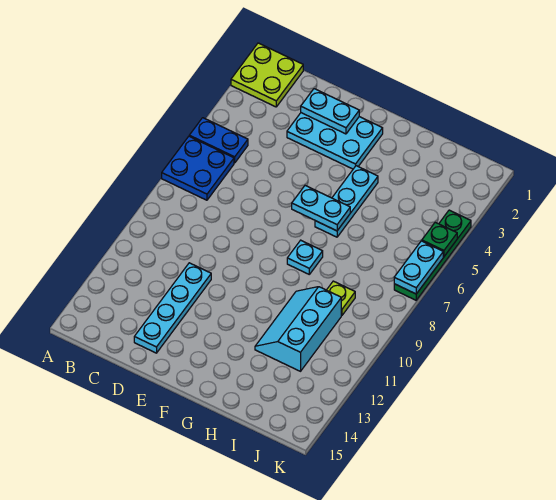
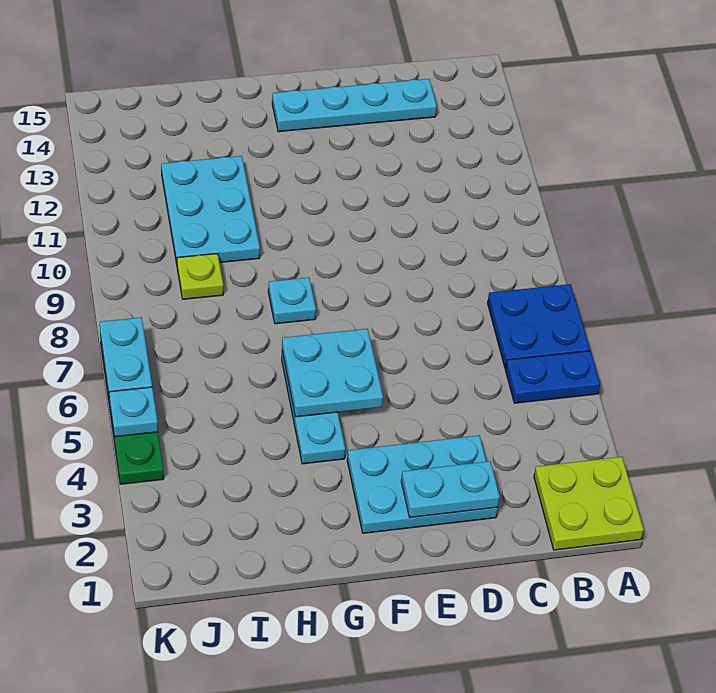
cyan 1x4 plate [134,263,211,353] -> cyan 1x4 plate turned to [272,79,437,132]
cyan 1x2 plate [292,186,350,231] -> cyan 2x2 plate [282,329,383,417]
cyan 2x3 slope [255,287,341,371] -> cyan 2x3 plate [161,156,260,264]
green 1x1 plate [422,222,457,257] -> cyan 1x1 plate [109,387,158,437]

